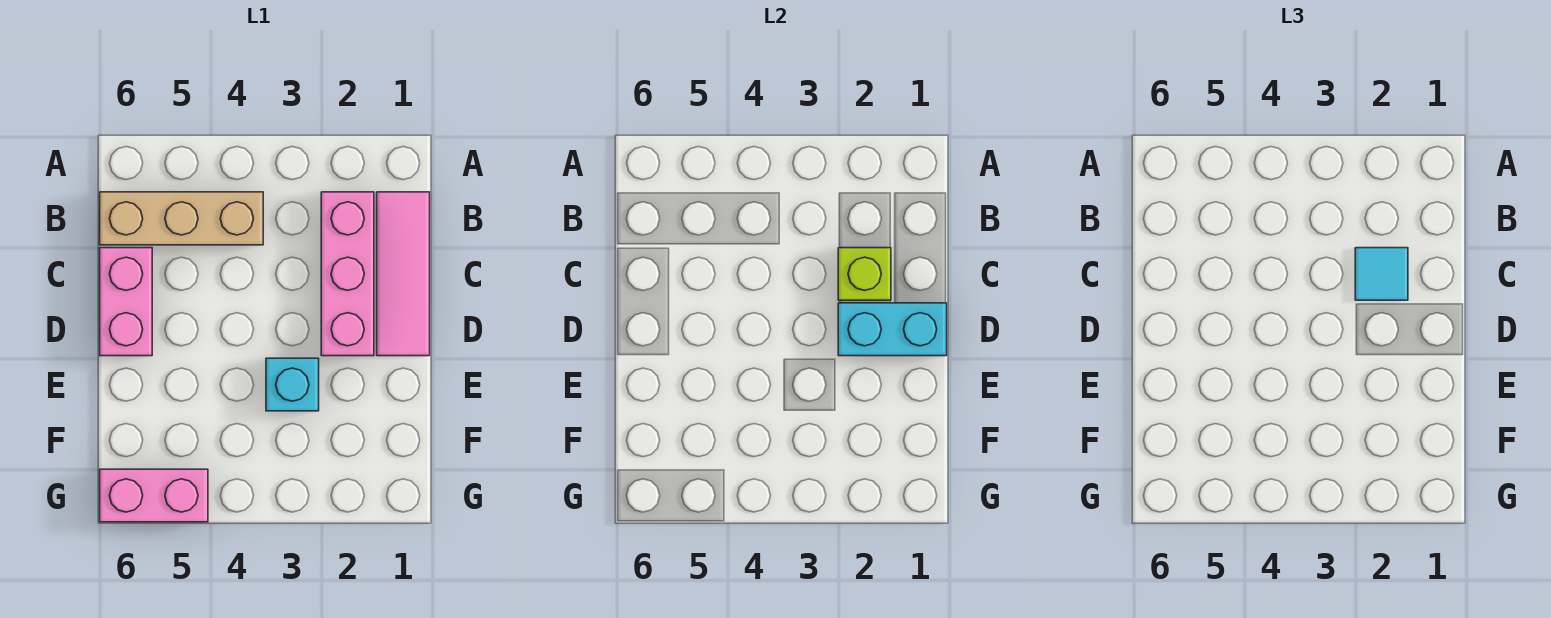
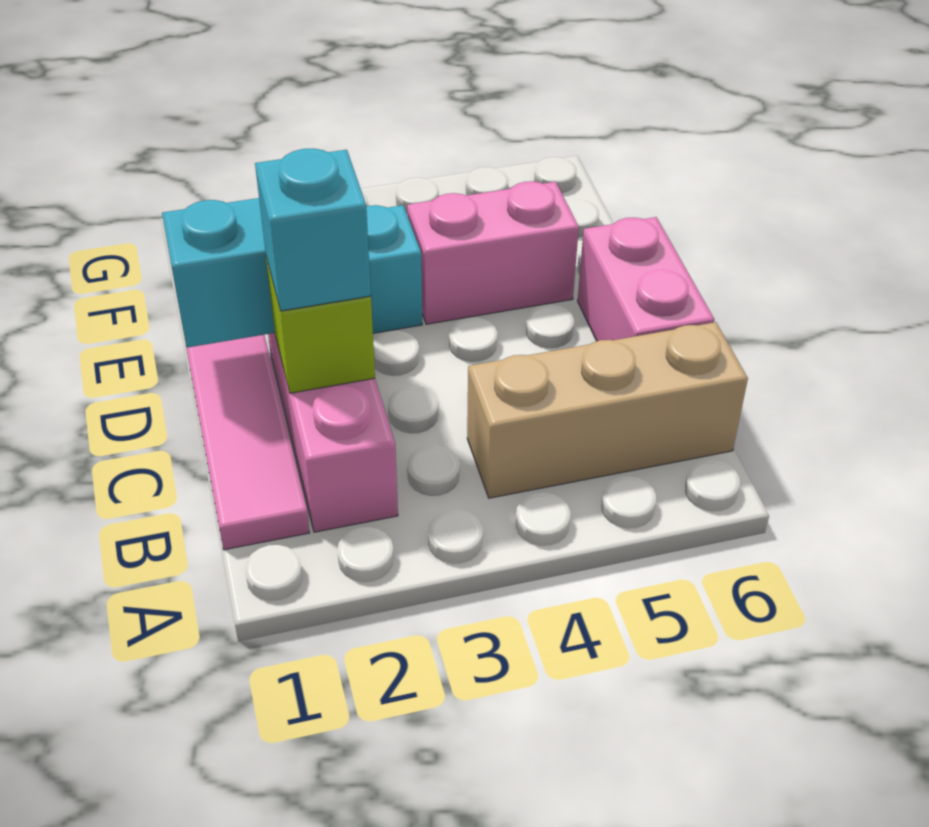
cyan 1x1 tile [1355,248,1408,300] -> cyan 1x1 brick [255,149,371,311]
pink 1x2 brick [100,469,208,522] -> pink 1x2 brick moved to [407,181,579,324]

